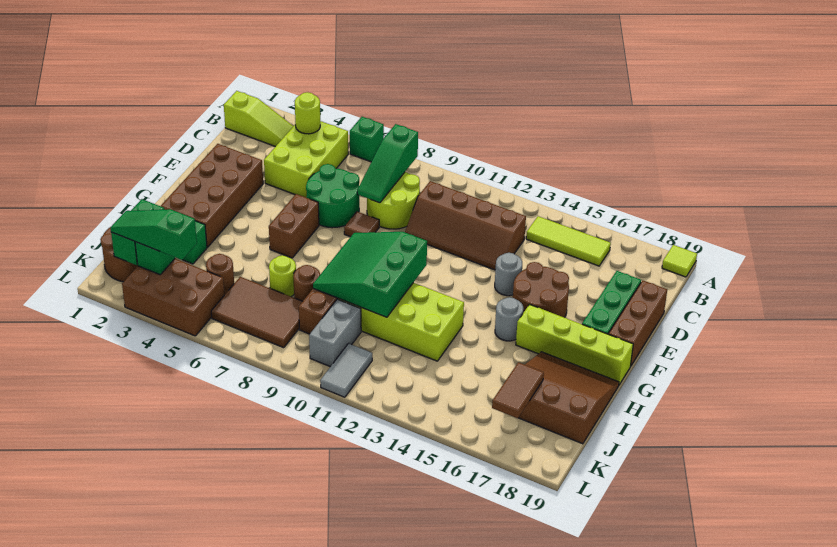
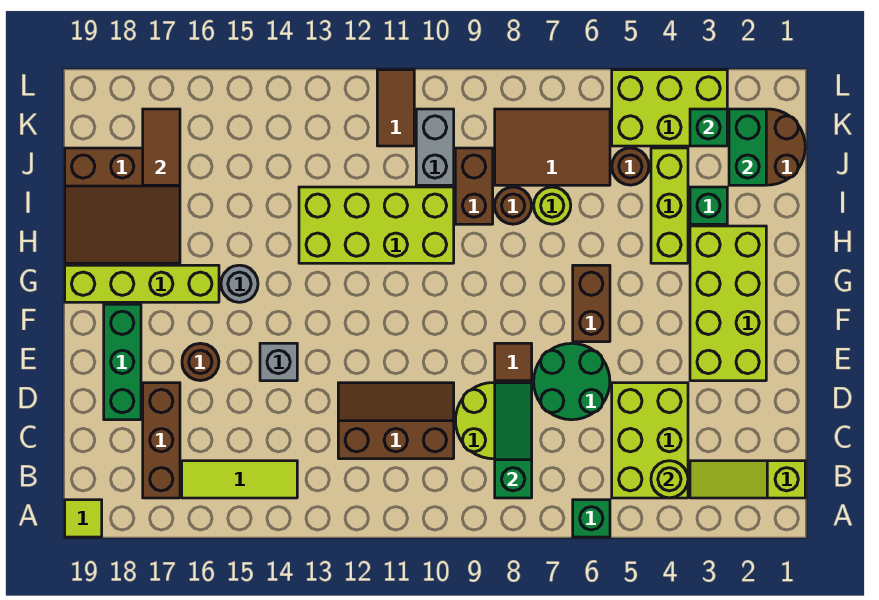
brown 2x4 slope [405,181,526,270] -> brown 2x3 slope [338,383,454,459]
brown 1x3 brick [608,280,667,365] -> brown 1x3 brick moved to [143,383,180,498]
brown 2x4 brick [161,144,263,247] -> lime 2x4 brick [690,226,766,381]
grey 1x1 round brick [495,253,522,296] -> grey 1x1 brick [260,343,297,381]
brown 2x2 round brick [513,262,569,318] -> brown 1x1 round brick [182,343,219,381]
green 3x3 slope [313,232,427,317] -> none
none -> lime 1x3 brick [651,148,688,263]
green 1x3 slope [111,209,197,260] -> none
brown 2x3 brick [122,259,224,336] -> lime 2x3 brick [612,70,727,146]
grey 1x2 tile [320,343,372,397] -> brown 1x2 tile [377,70,414,146]

